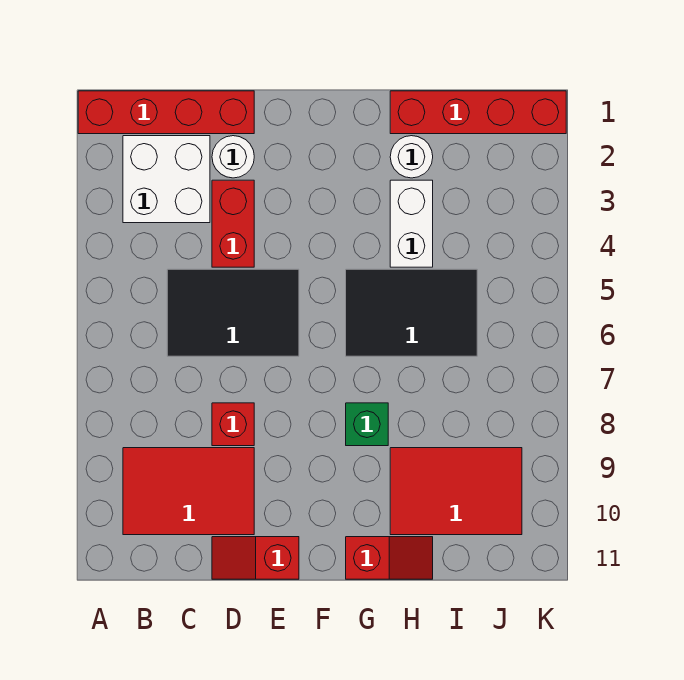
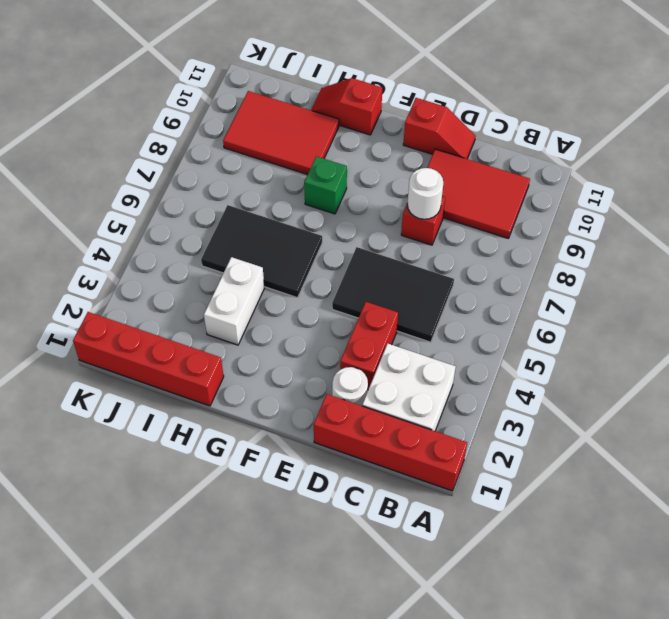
white 1x1 round brick [390,136,433,178] -> white 1x1 round brick moved to [407,168,443,219]

